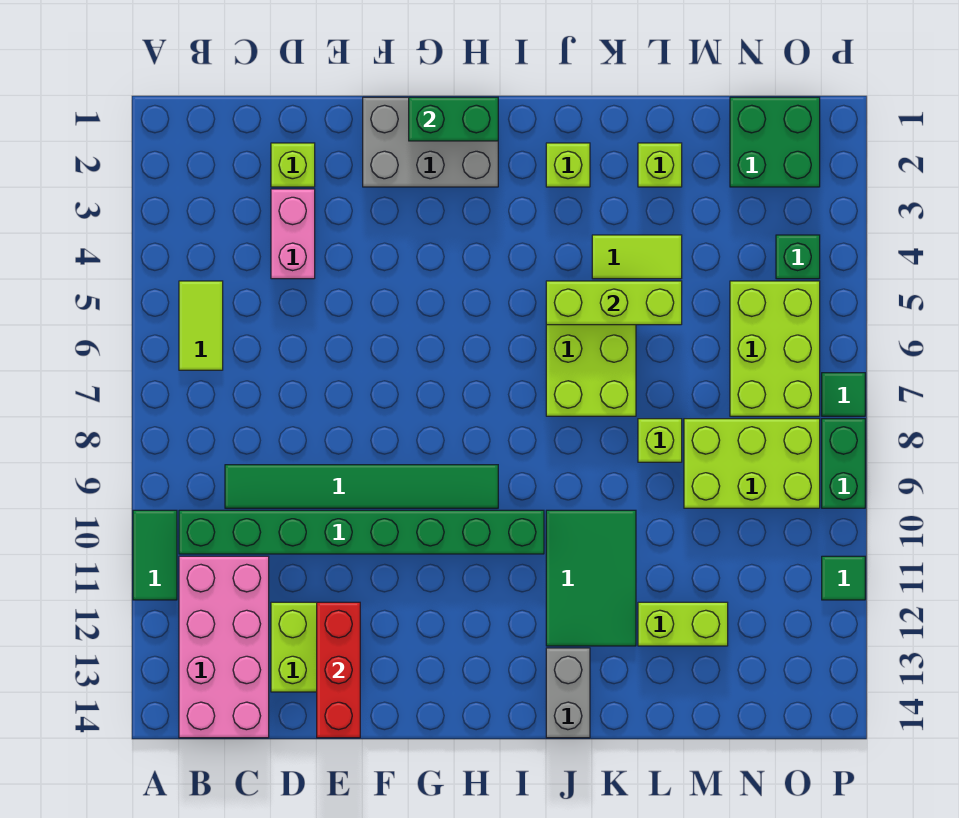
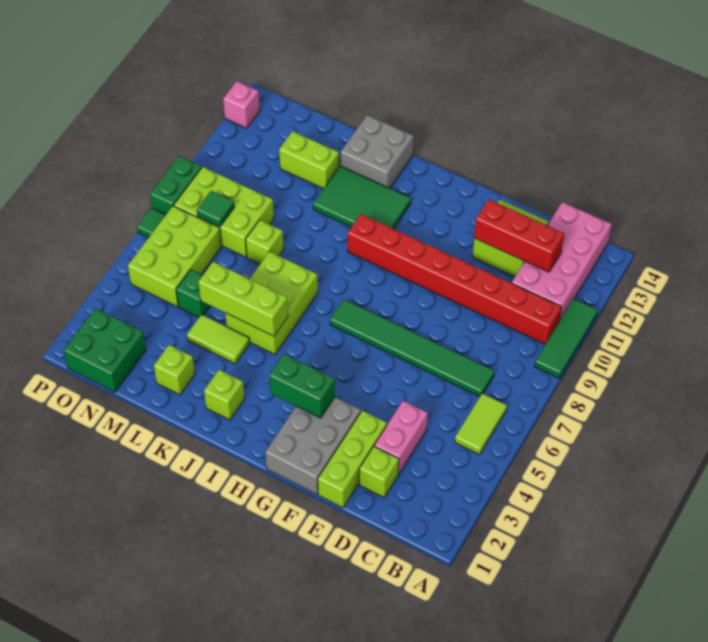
green 1x2 tile [133,510,177,600] -> green 1x3 tile [535,299,598,378]
green 1x8 brick [179,510,544,554] -> red 1x8 brick [348,214,561,344]
green 1x6 tile [225,465,498,508] -> green 1x6 tile moved to [330,299,494,397]
none -> lime 1x3 brick [318,411,387,508]
red 1x3 brick [317,602,360,738] -> red 1x3 brick turned to [474,200,564,272]
grey 2x3 brick [363,97,498,187] -> grey 2x3 brick turned to [265,397,361,494]
green 1x2 brick [409,97,498,141] -> green 1x2 brick moved to [269,354,335,418]
green 2x3 tile [546,510,636,646] -> green 2x3 tile turned to [313,166,411,229]
grey 1x2 brick [546,648,590,738] -> grey 2x2 brick [341,115,414,188]
green 1x1 brick [776,235,820,279] -> green 1x1 brick moved to [176,270,211,317]
green 1x1 tile [822,556,865,600] -> green 1x1 tile moved to [197,191,234,226]
none -> pink 1x1 brick [223,81,260,128]

